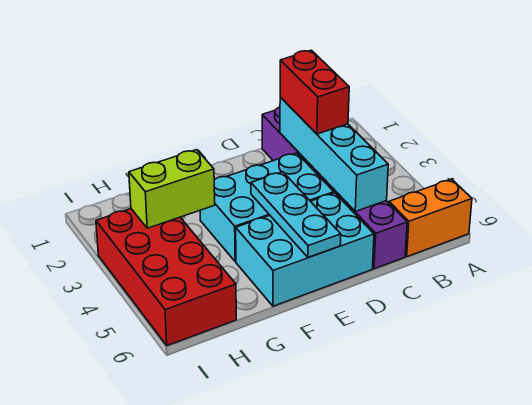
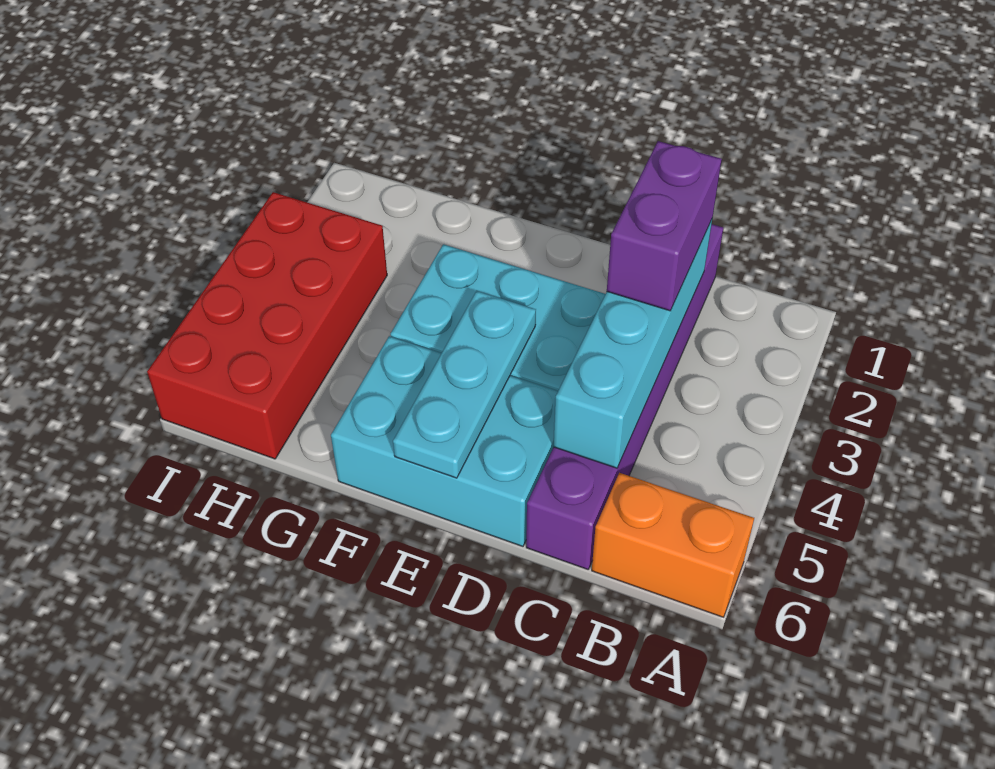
red 1x2 brick [280,50,349,134] -> purple 1x2 brick [607,141,722,311]
lime 1x2 brick [129,150,215,228] -> none

